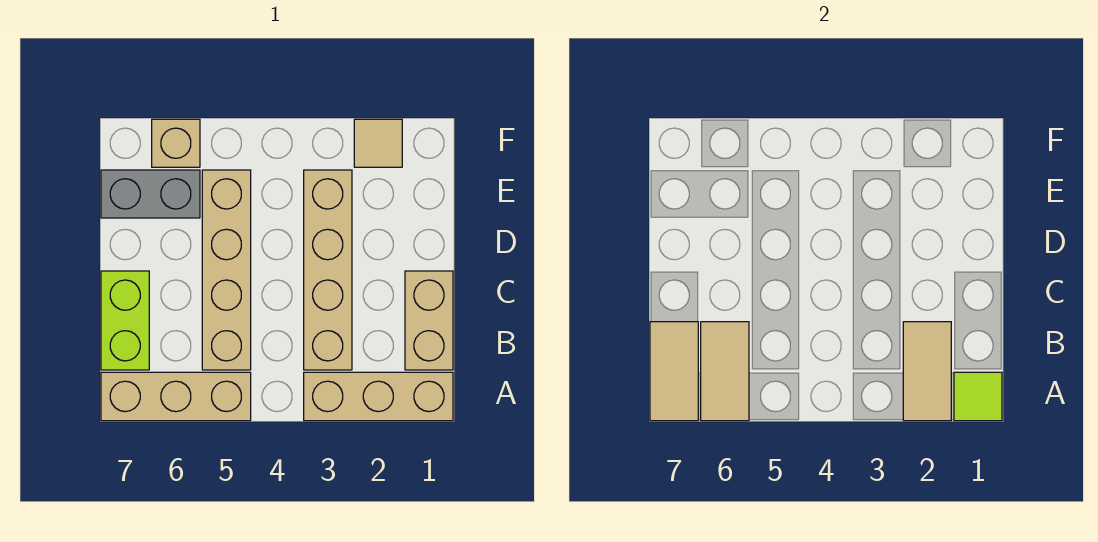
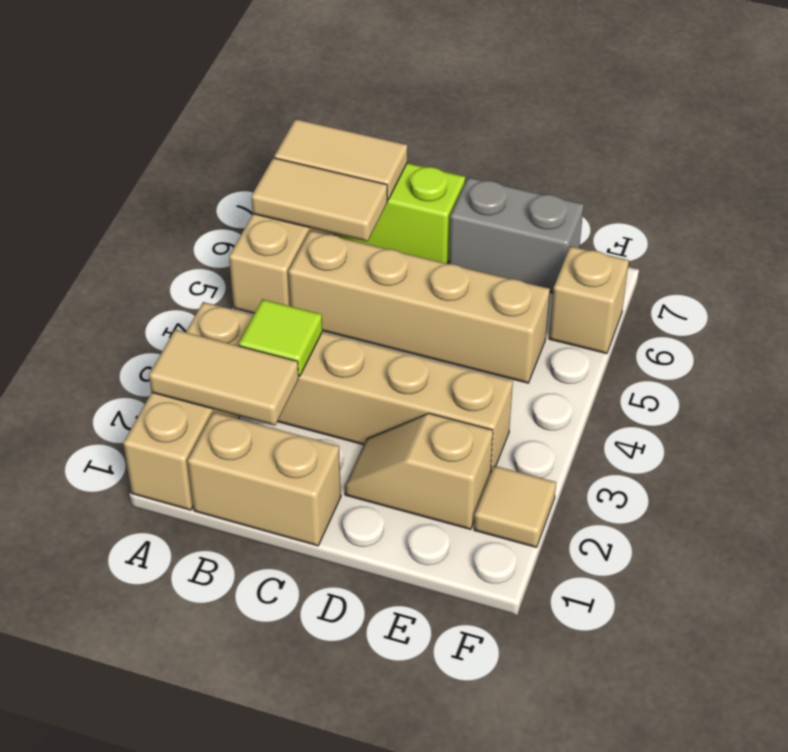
lime 1x1 tile [954,372,1002,421] -> lime 1x1 tile moved to [239,299,322,376]
none -> tan 1x2 slope [345,413,493,530]
grey 1x2 brick [101,170,200,218] -> grey 1x2 brick turned to [449,177,584,293]

